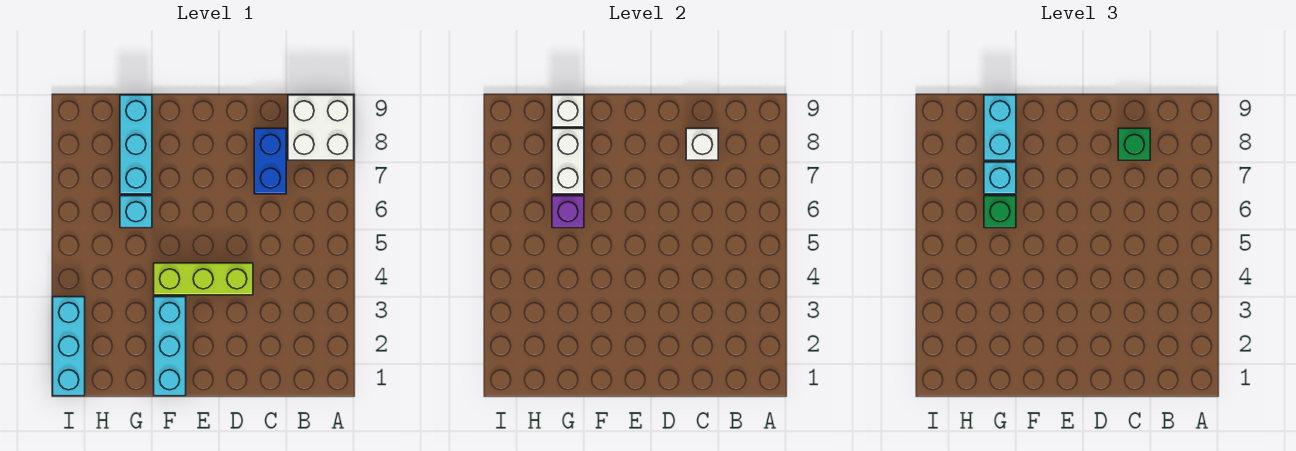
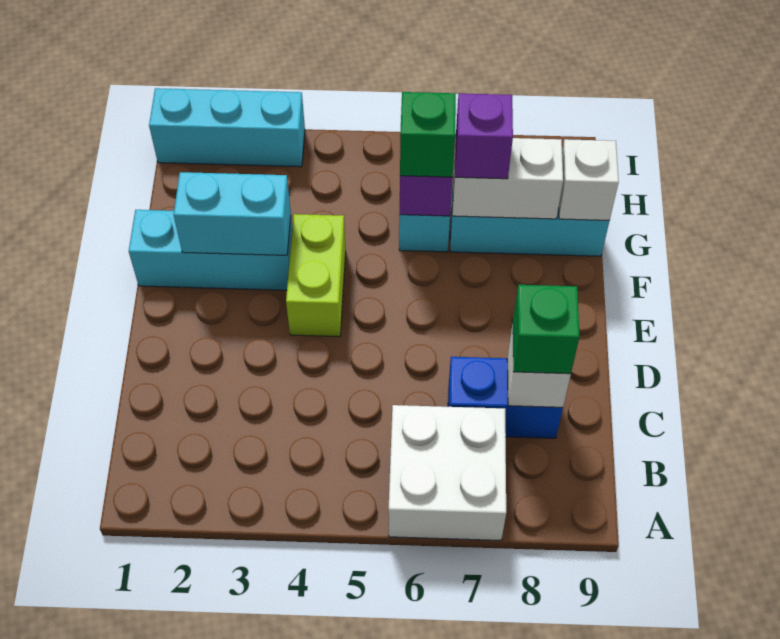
white 2x2 brick [288,95,354,160] -> white 2x2 brick moved to [388,405,506,541]
lime 1x3 brick [154,263,253,295] -> lime 1x2 brick [286,214,346,337]
cyan 1x1 brick [984,162,1016,194] -> purple 1x1 brick [455,93,513,179]
cyan 1x2 brick [984,95,1016,160] -> cyan 1x2 brick moved to [174,172,291,255]

